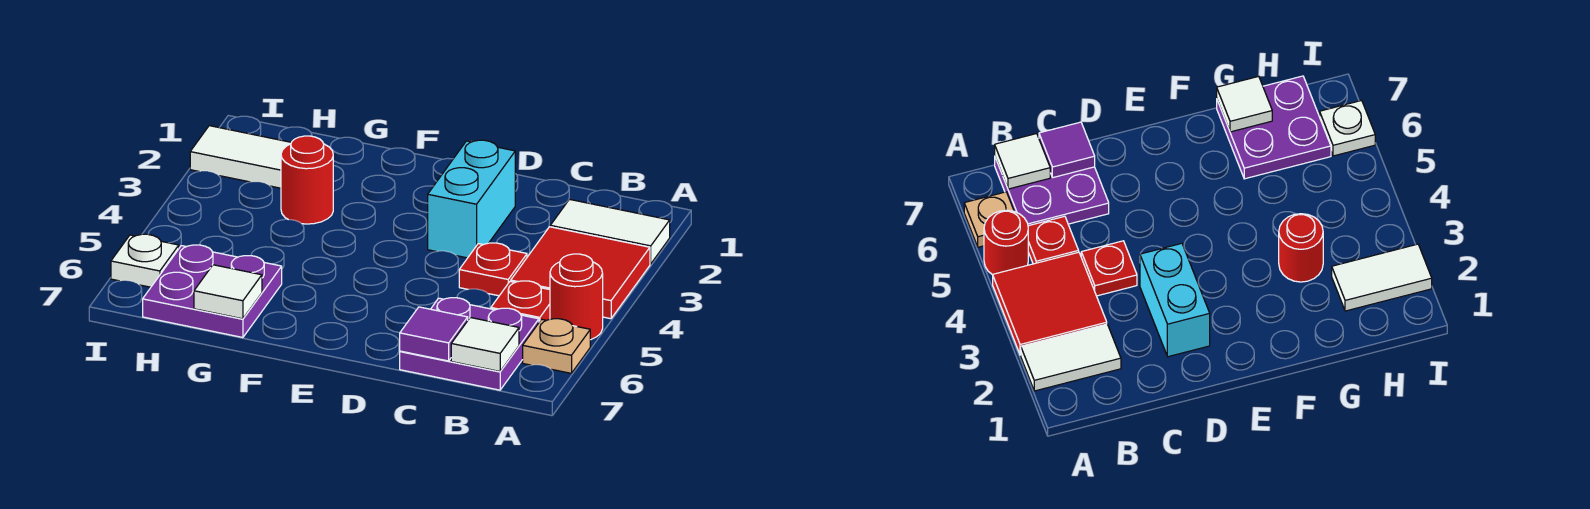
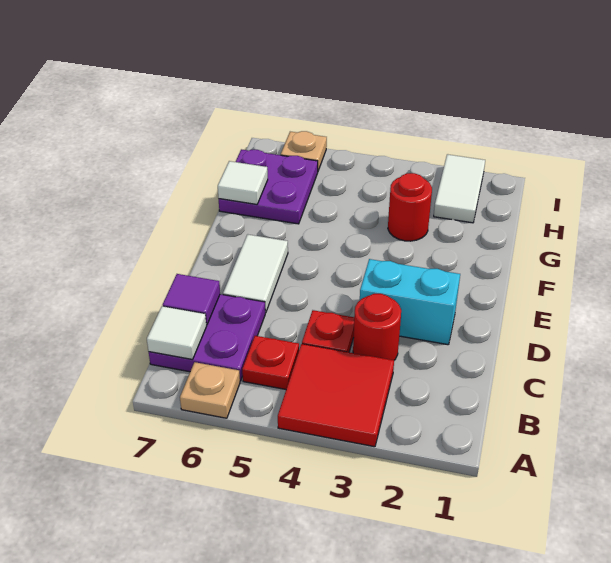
white 1x2 tile [550,199,670,264] -> white 1x2 tile moved to [223,234,288,313]
red 1x1 round brick [550,254,603,340] -> red 1x1 round brick moved to [353,294,401,360]
white 1x1 plate [111,234,179,287] -> tan 1x1 plate [281,131,327,171]

